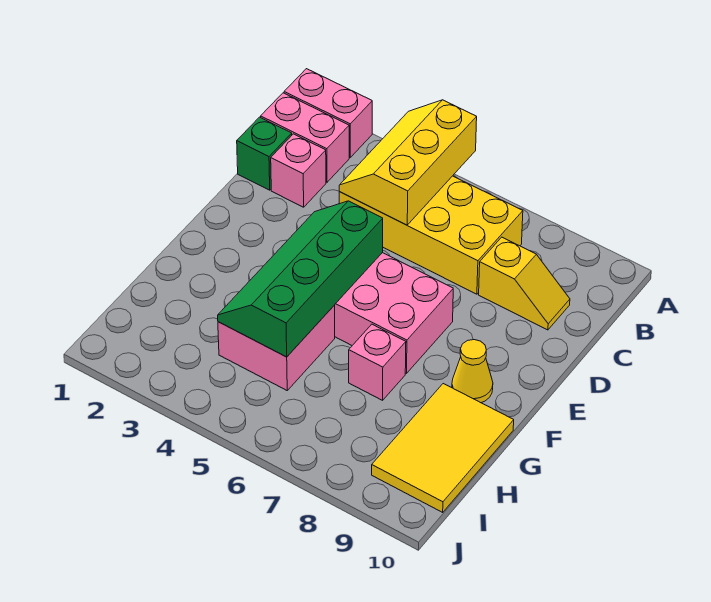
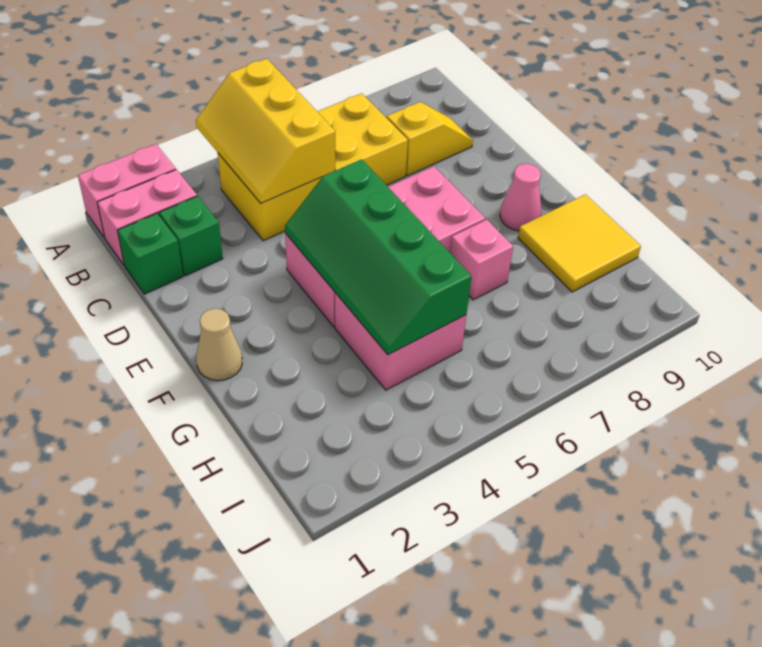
pink 1x1 brick [271,134,326,207] -> green 1x1 brick [159,196,223,276]
none -> tan 1x1 cone [196,309,242,381]
yellow 1x1 cone [452,340,493,403] -> pink 1x1 cone [500,164,542,231]
yellow 2x3 tile [372,384,514,512] -> yellow 2x2 tile [518,194,641,292]

